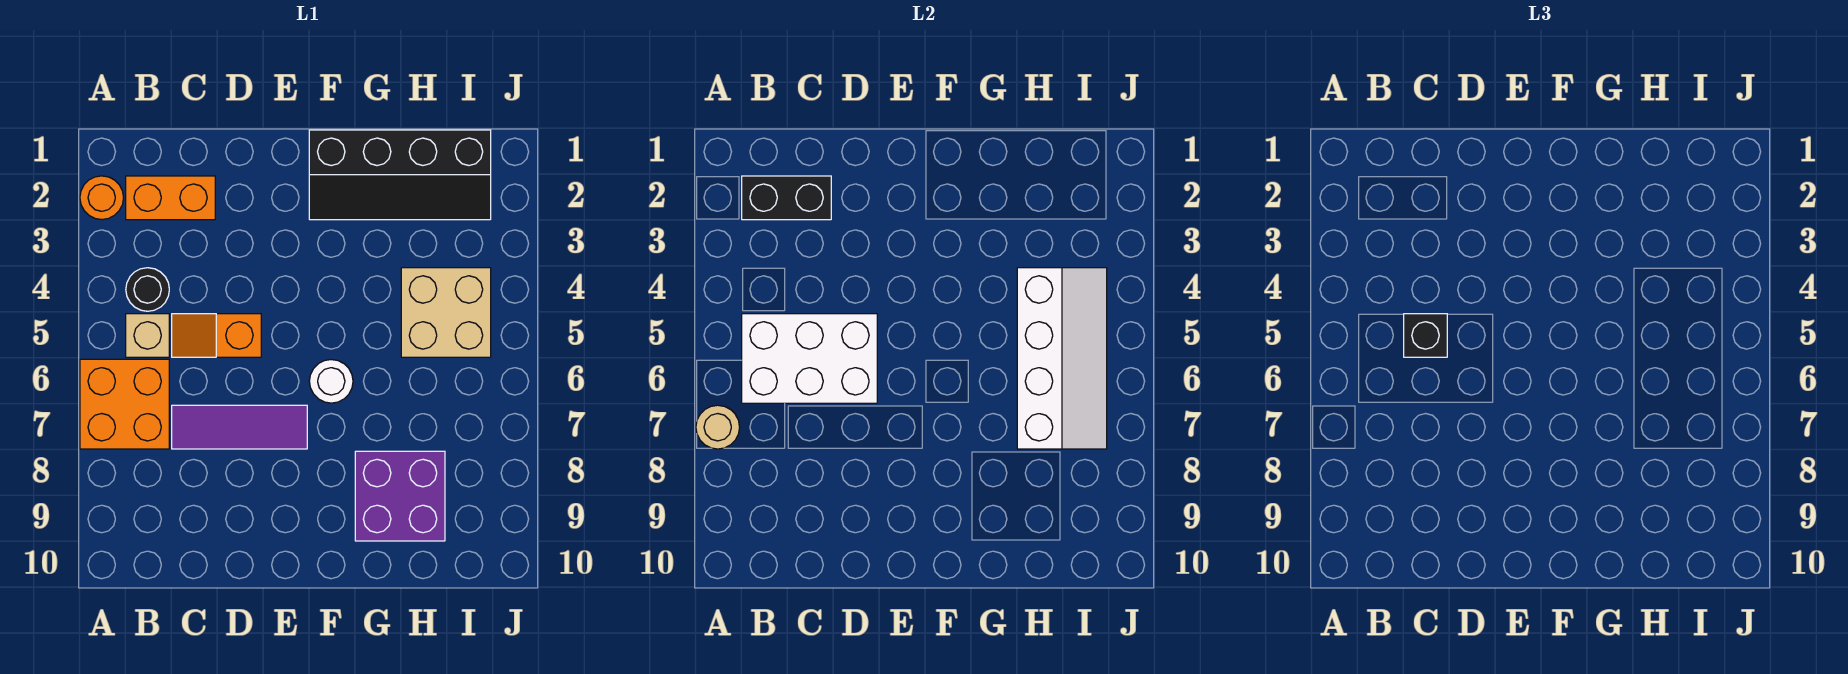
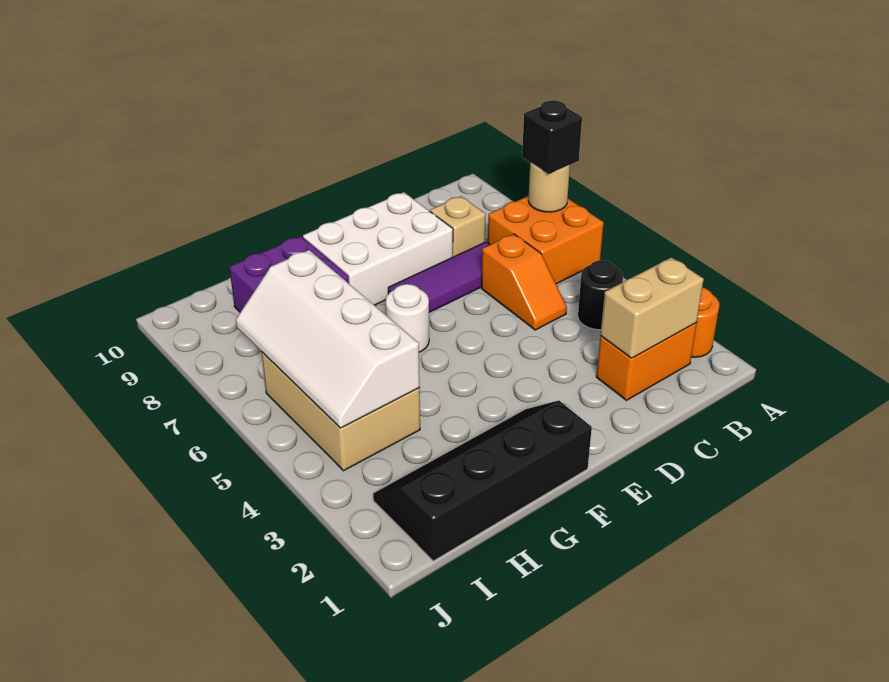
black 1x2 brick [742,176,831,220] -> tan 1x2 brick [601,257,704,358]
tan 1x1 brick [126,314,169,357] -> tan 1x1 brick moved to [430,196,486,257]
white 2x3 brick [742,314,877,403] -> white 2x3 brick moved to [303,192,453,305]
orange 1x2 slope [172,314,261,357] -> orange 1x2 slope turned to [481,234,567,330]
black 1x1 brick [1404,314,1447,357] -> black 1x1 brick moved to [522,101,582,174]
tan 2x2 brick [401,268,491,357] -> tan 2x3 brick [261,352,420,471]

